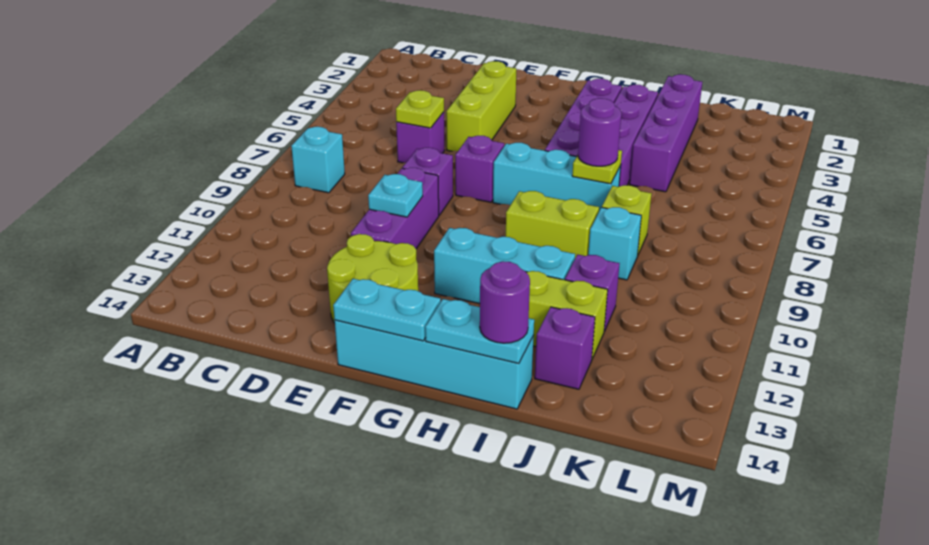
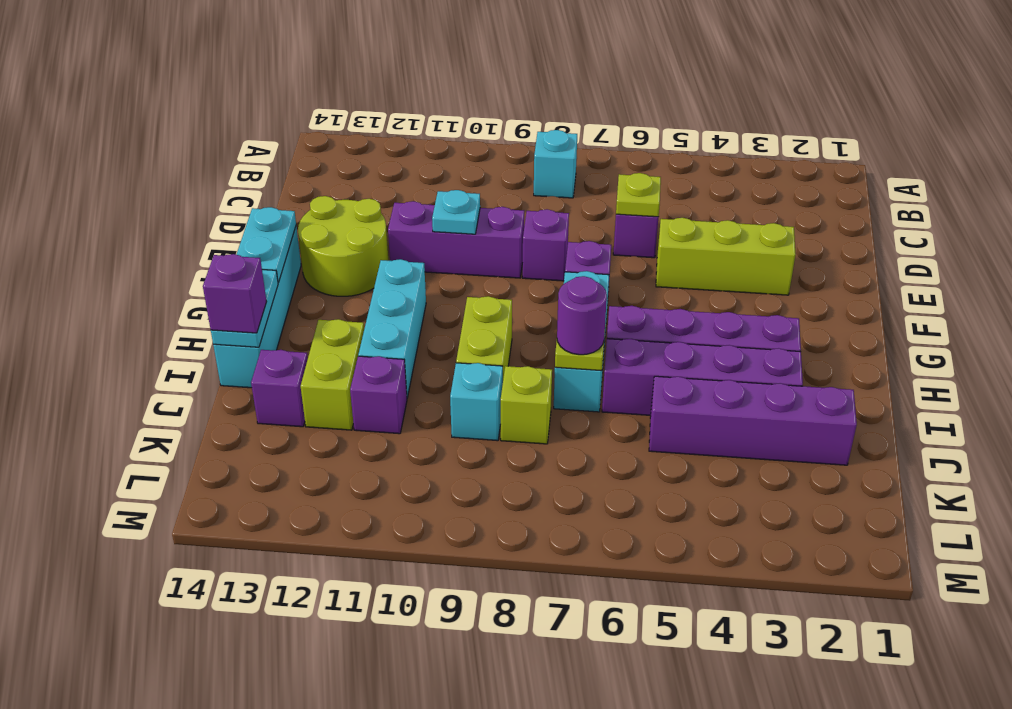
purple 1x1 round brick [480,261,530,343] -> purple 1x1 brick [203,254,267,333]

